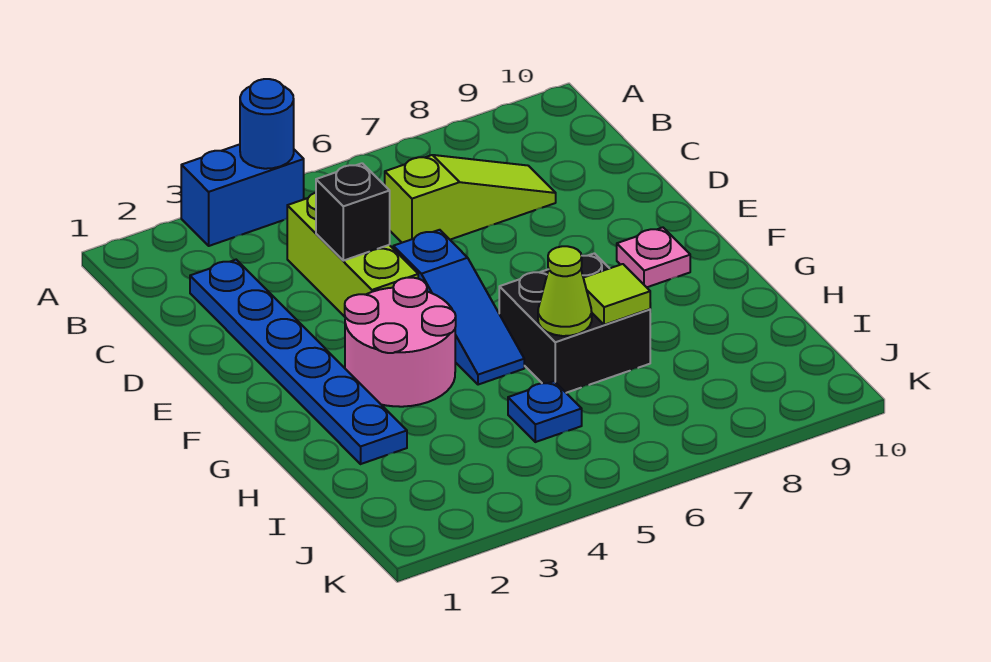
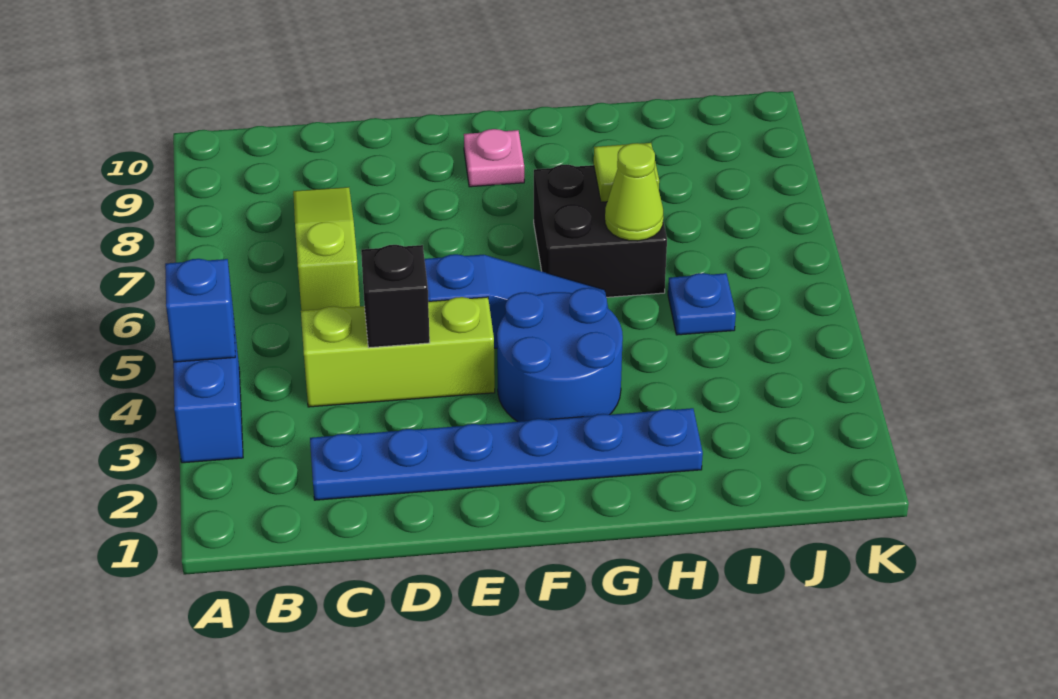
blue 1x1 round brick [240,79,294,169] -> blue 1x1 brick [165,259,235,362]
pink 2x2 round brick [345,278,456,407] -> blue 2x2 round brick [497,288,623,422]

